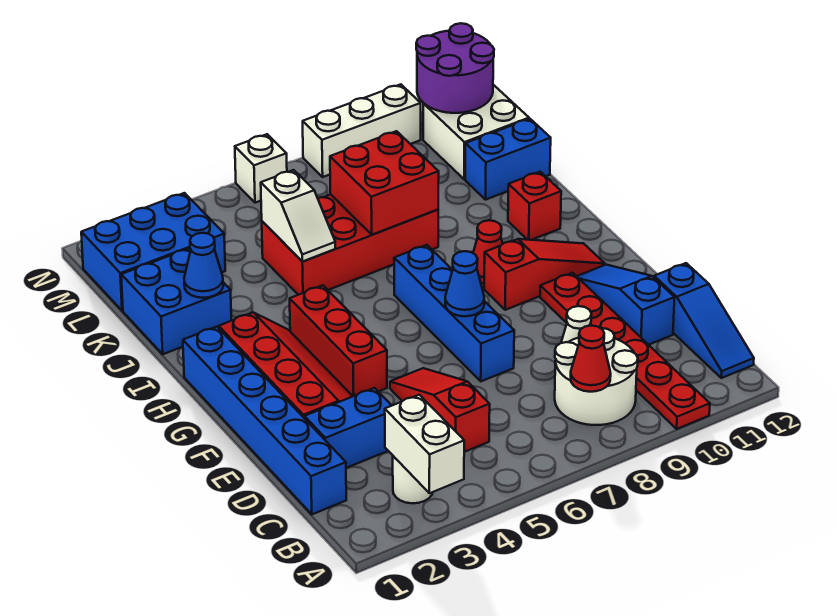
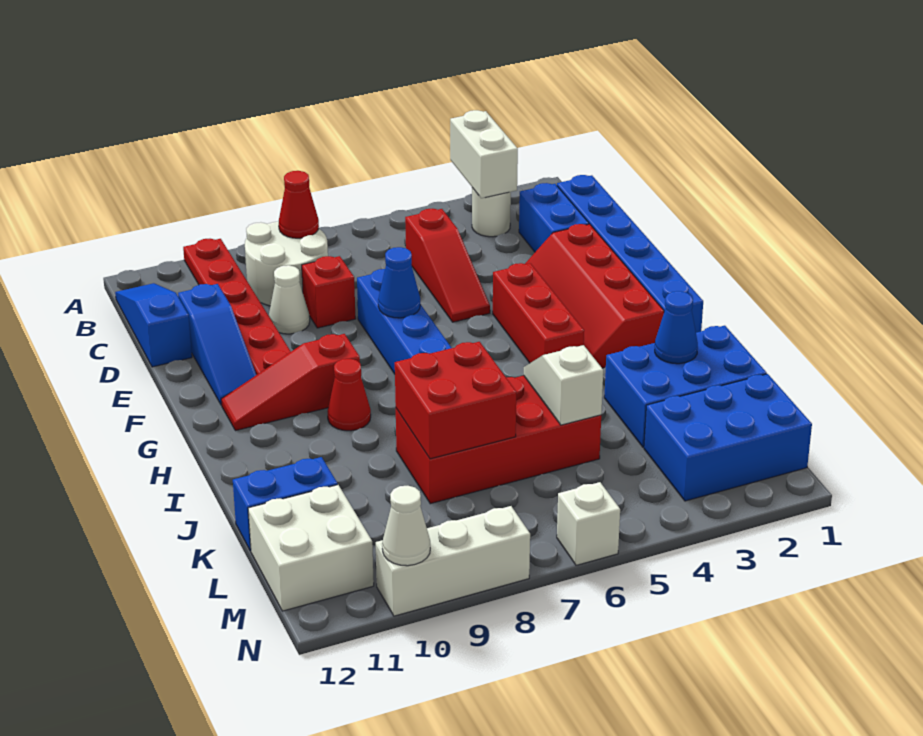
blue 1x2 brick [304,388,392,468] -> blue 1x2 brick turned to [519,183,589,252]
red 1x1 brick [508,172,561,240] -> red 1x1 brick moved to [302,256,356,328]
blue 2x2 brick [121,248,231,354] -> blue 2x3 brick [604,326,767,447]
purple 2x2 round brick [416,23,494,113] -> none
none -> white 1x1 cone [382,486,430,566]

